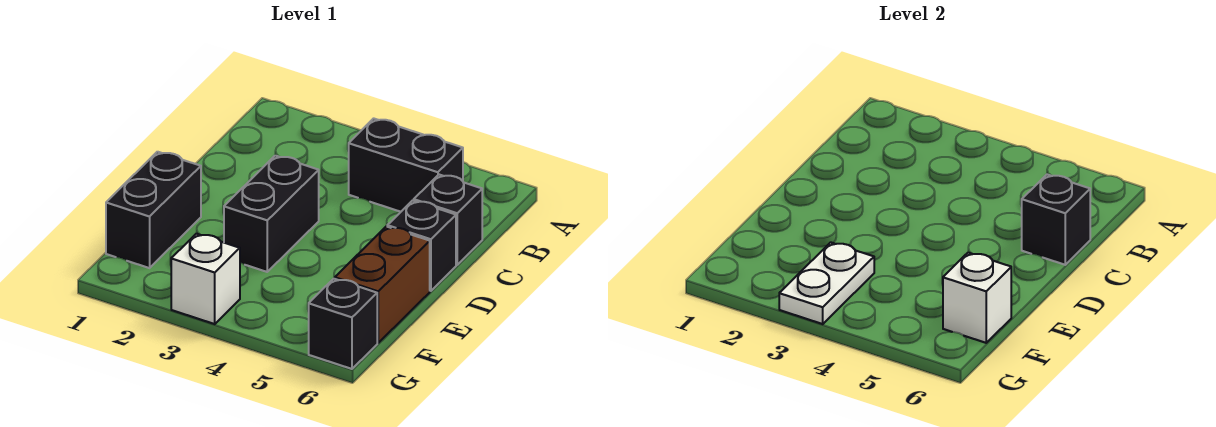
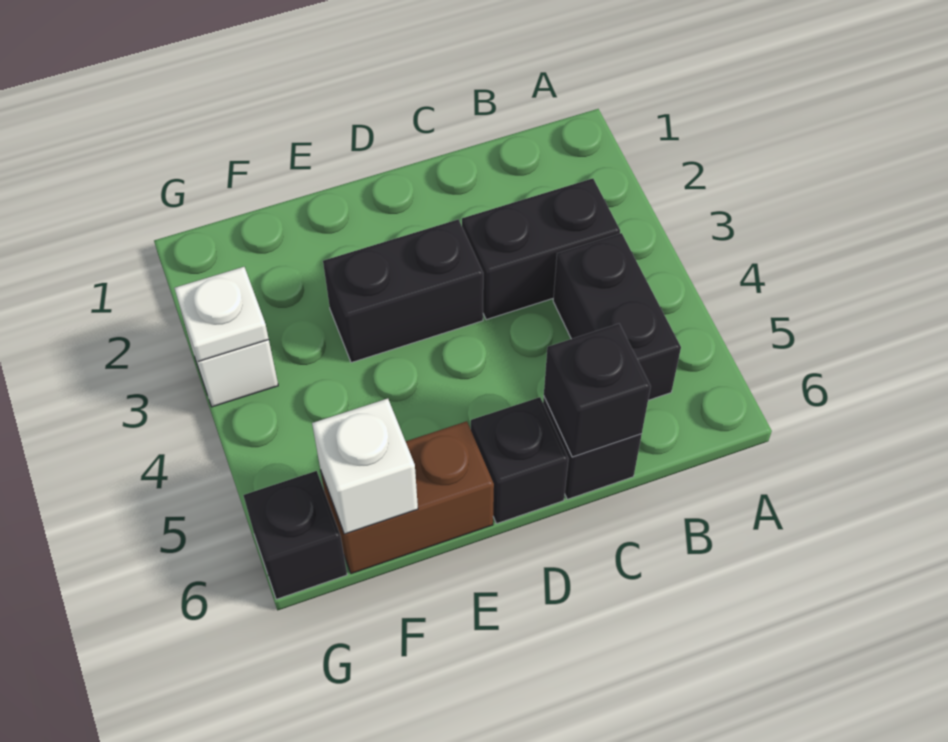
black 1x2 brick [106,152,201,268] -> black 1x2 brick moved to [462,178,620,320]
white 1x2 plate [779,242,874,324] -> white 1x1 plate [174,267,269,362]

